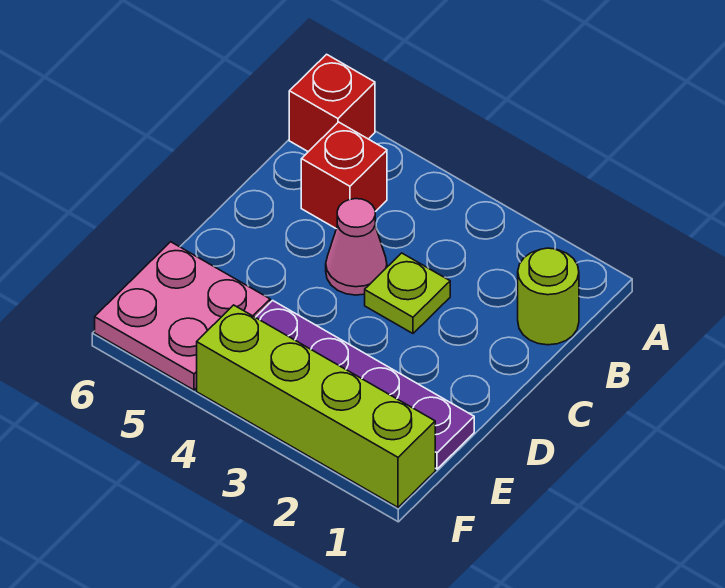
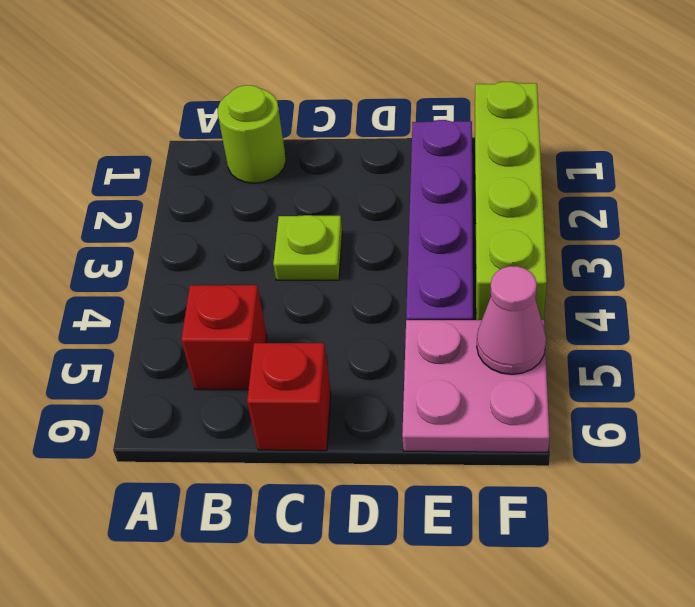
red 1x1 brick [289,54,375,152] -> red 1x1 brick moved to [247,343,331,451]
pink 1x1 cone [326,199,387,295] -> pink 1x1 cone moved to [477,266,546,374]

